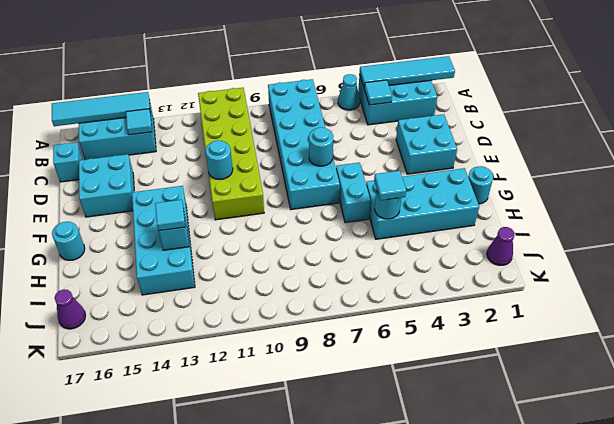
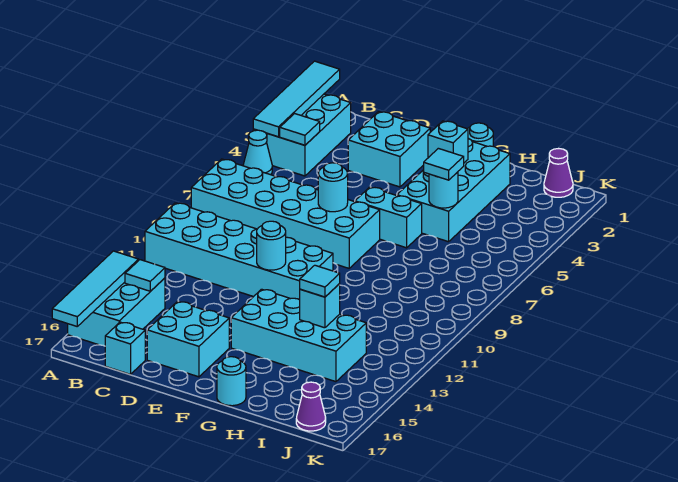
lime 2x6 brick [198,88,264,220] -> cyan 2x6 brick [145,203,333,300]
none -> cyan 1x1 brick [428,121,468,163]

